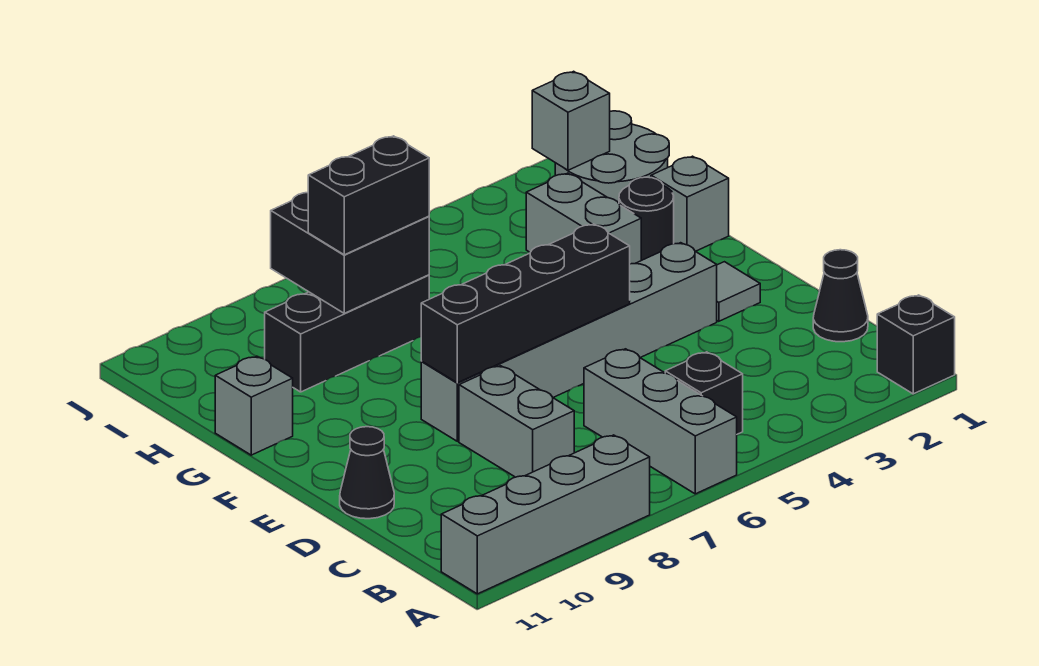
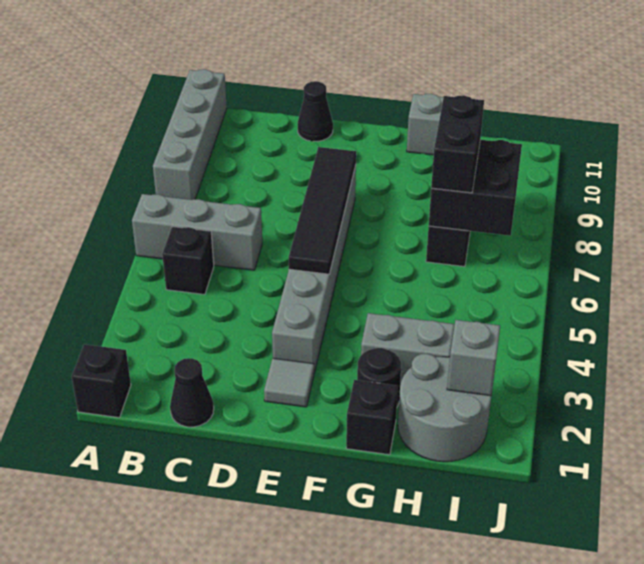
grey 1x2 brick [459,366,574,477] -> none
black 1x4 brick [421,224,630,383] -> black 1x4 tile [289,147,356,274]
grey 1x1 brick [651,156,729,251] -> black 1x1 brick [346,380,398,455]

